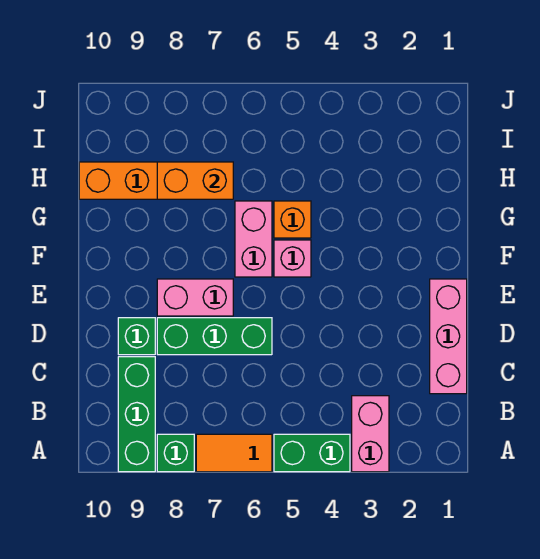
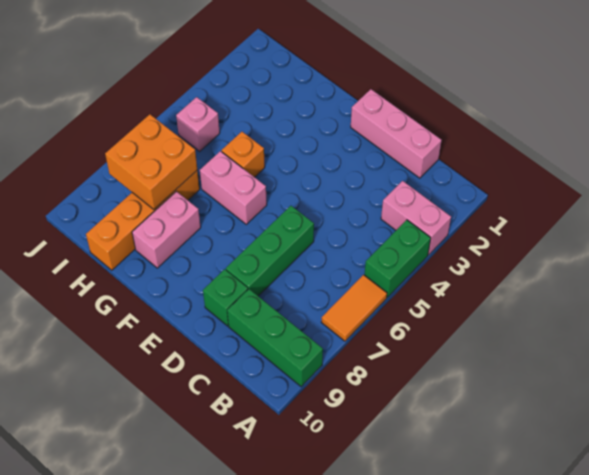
green 1x1 brick [157,434,194,472] -> none
pink 1x2 brick [157,279,233,316] -> pink 1x2 brick moved to [132,191,201,268]
pink 1x1 brick [274,240,311,277] -> pink 1x1 brick moved to [176,97,220,151]
orange 1x2 brick [157,162,233,199] -> orange 2x2 brick [105,114,197,209]

